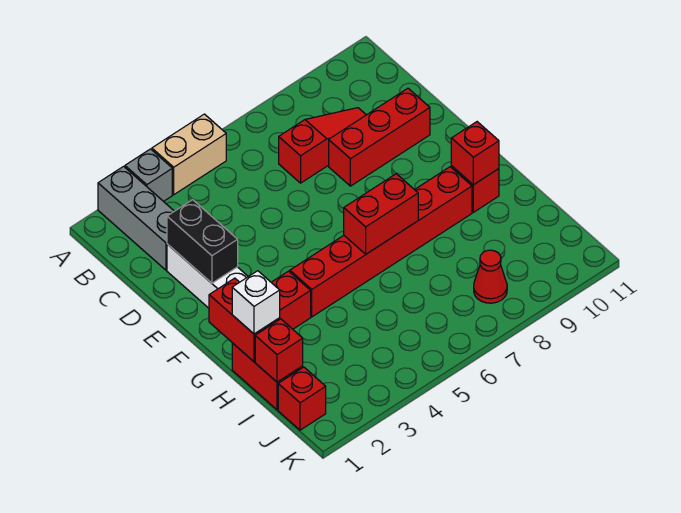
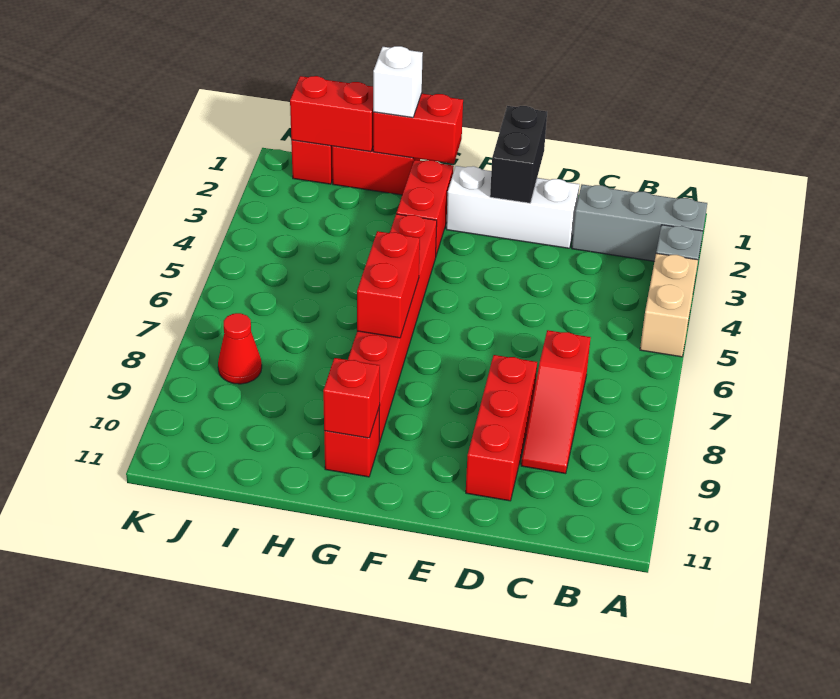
black 1x2 brick [167,200,238,283] -> black 1x2 brick turned to [490,106,547,203]
red 1x1 brick [255,319,303,382] -> red 1x2 brick [290,76,373,152]

